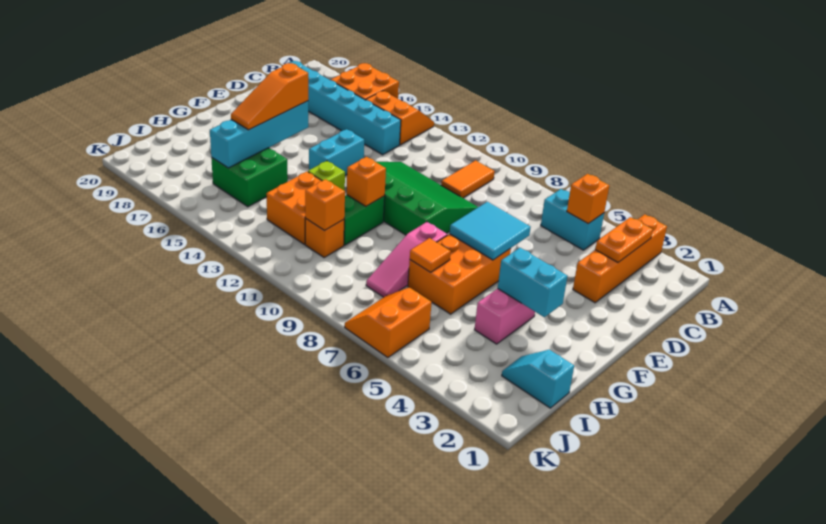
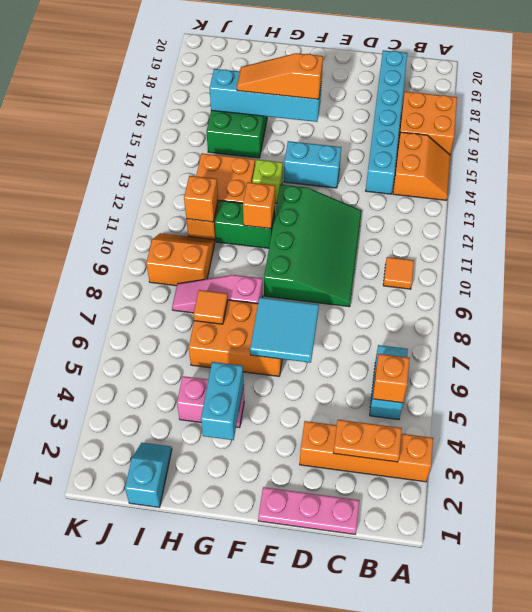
orange 1x2 tile [441,160,495,198] -> orange 1x1 tile [383,257,414,289]
none -> pink 1x3 plate [258,487,359,534]
orange 2x2 slope [345,287,432,358] -> orange 2x2 slope moved to [146,233,215,286]

